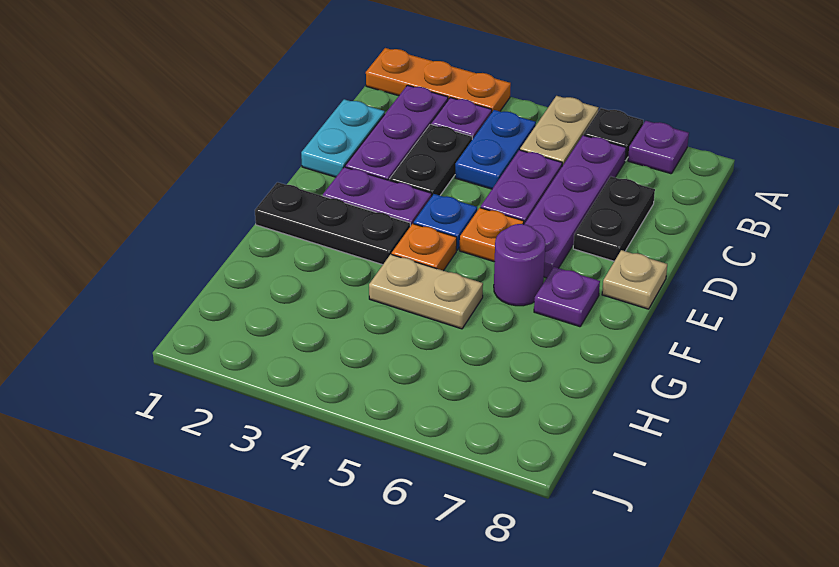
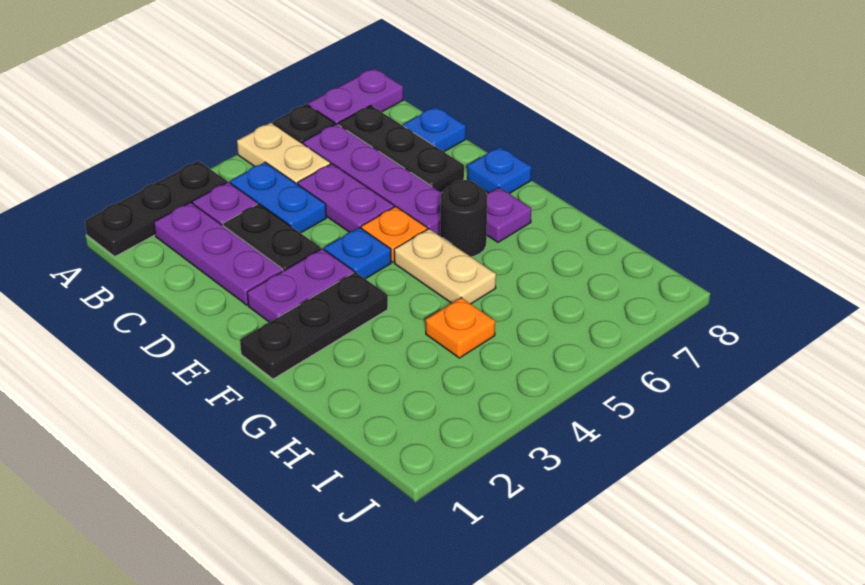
orange 1x3 plate [366,48,511,112] -> black 1x3 plate [85,161,227,256]
purple 1x1 plate [628,121,689,174] -> purple 1x2 plate [308,68,403,124]
cyan 1x2 plate [301,99,385,177] -> none
black 1x2 plate [573,177,655,261] -> black 1x3 plate [338,105,464,192]
none -> blue 1x1 plate [403,107,466,152]
tan 1x1 plate [602,250,667,309] -> blue 1x1 plate [467,147,531,193]
orange 1x1 plate [392,224,457,271] -> orange 1x1 plate moved to [426,298,495,358]
purple 1x1 round brick [494,224,545,306] -> black 1x1 round brick [440,180,487,257]
tan 1x2 plate [369,254,483,329] -> tan 1x2 plate turned to [394,229,496,304]

